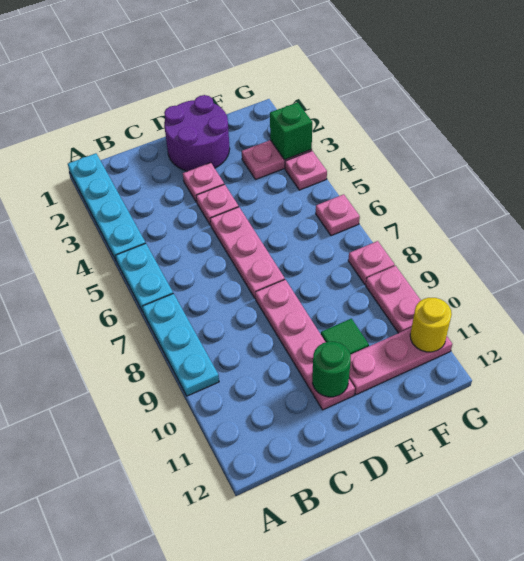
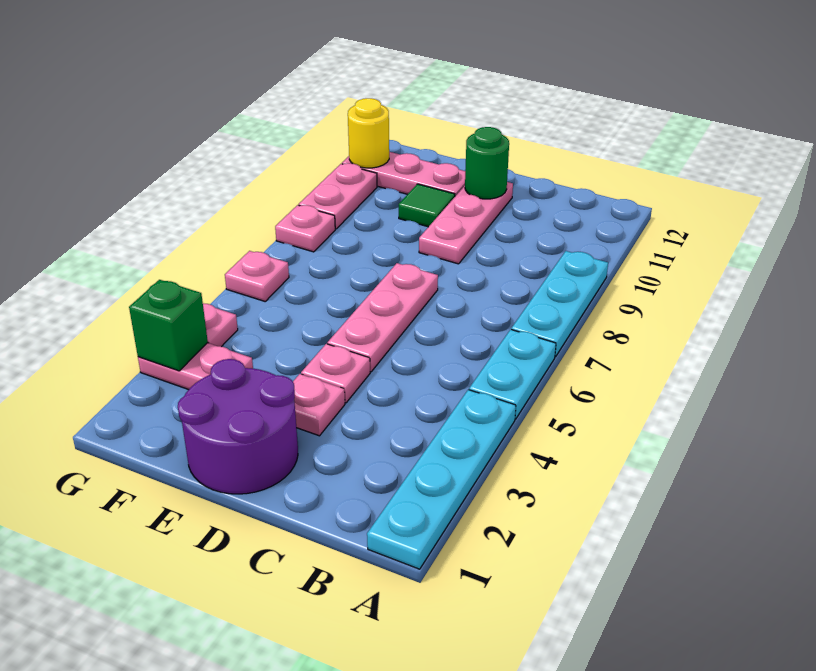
pink 1x4 plate [255,280,355,410] -> pink 1x3 plate [419,182,513,264]

